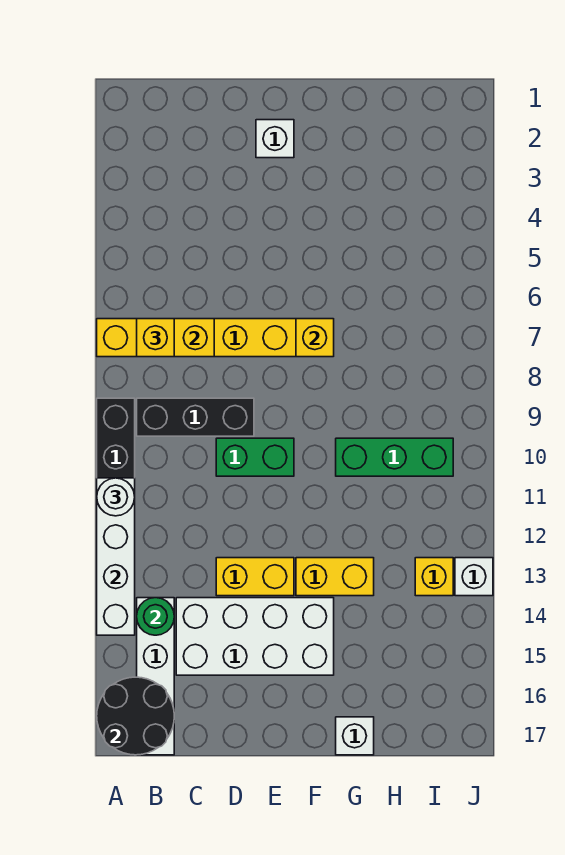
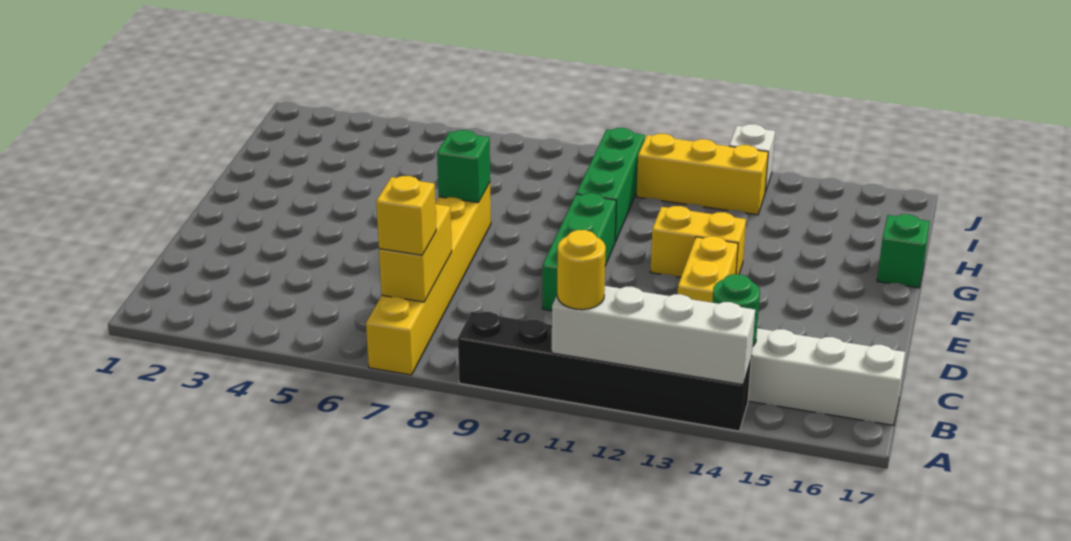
white 1x1 round brick [97,478,135,516] -> yellow 1x1 round brick [557,230,606,310]
black 2x2 round brick [97,677,174,755] -> none
black 1x3 brick [137,398,254,436] -> none
white 2x4 brick [176,598,334,675] -> none
green 1x2 brick [216,438,294,476] -> green 1x3 brick [542,193,616,311]
white 1x1 brick [256,120,294,158] -> none
yellow 1x1 brick [296,319,334,357] -> green 1x1 brick [437,130,490,203]
yellow 1x2 brick [296,558,374,596] -> yellow 1x2 brick turned to [650,206,746,277]
white 1x1 brick [336,717,374,755] -> green 1x1 brick [877,214,930,288]
yellow 1x1 brick [415,558,453,596] -> yellow 1x3 brick [637,134,768,215]

